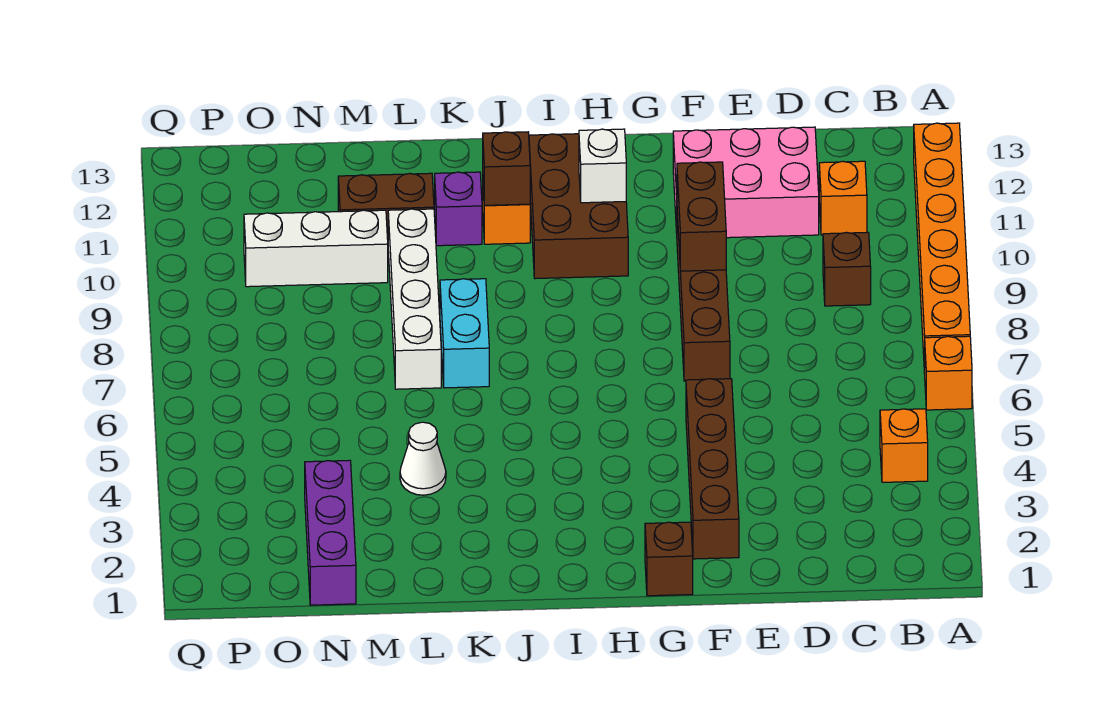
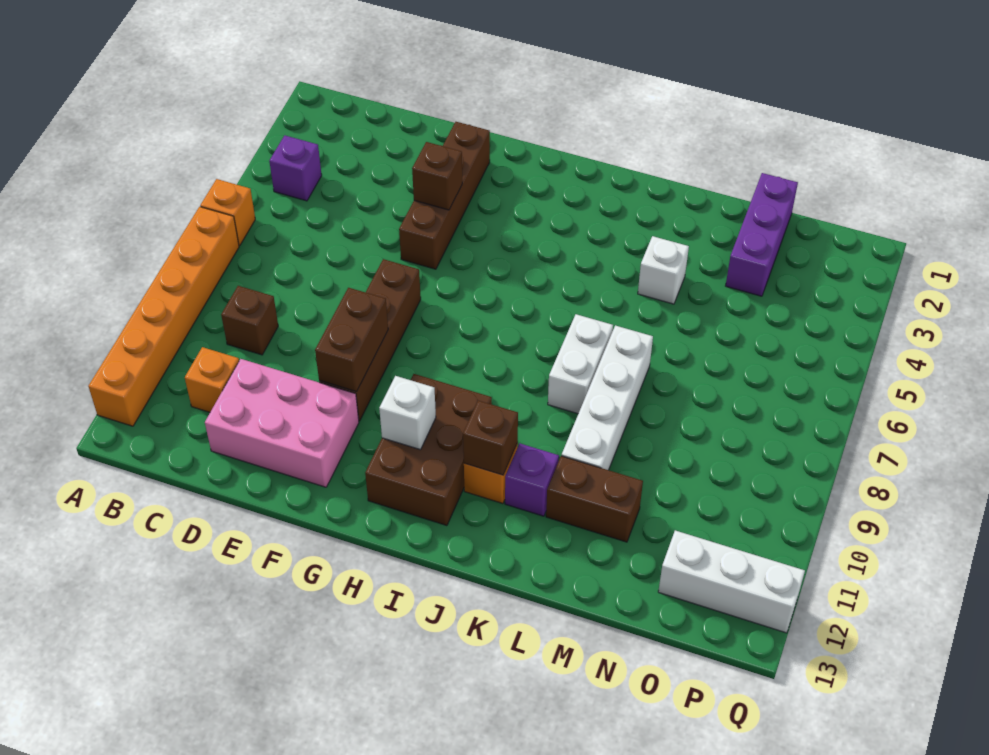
orange 1x1 brick [880,409,928,482] -> purple 1x1 brick [269,135,322,201]
brown 1x1 brick [645,522,693,596] -> brown 1x1 brick moved to [412,142,462,210]
cyan 1x2 brick [440,279,489,388] -> white 1x2 brick [548,314,613,414]
white 1x1 cone [400,422,446,495] -> white 1x1 brick [638,236,689,304]
white 1x3 brick [244,210,388,287] -> white 1x3 brick moved to [658,530,805,633]

